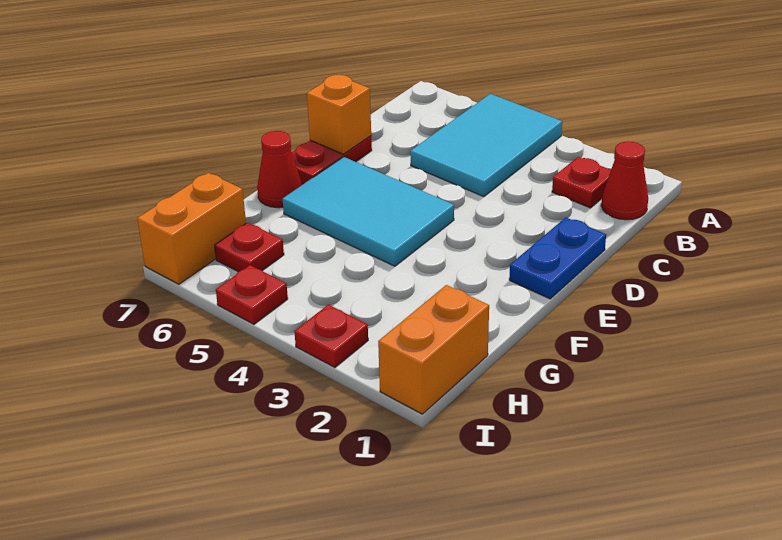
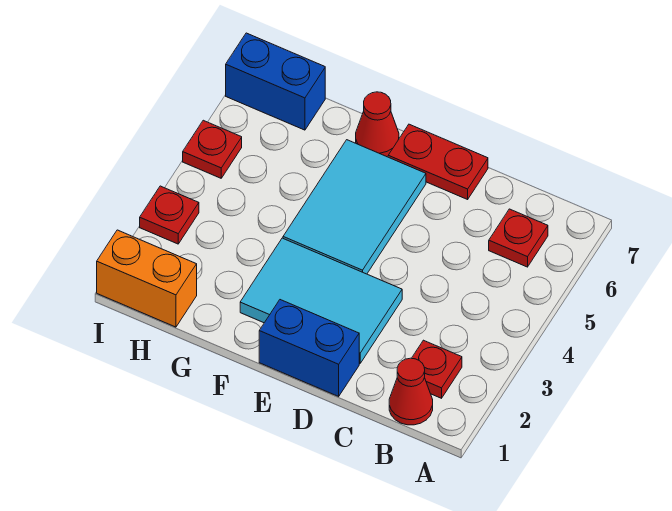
cyan 2x3 tile [410,94,562,197] -> cyan 2x3 tile moved to [240,238,402,364]
blue 1x2 plate [509,217,606,299] -> blue 1x2 brick [259,300,359,396]
orange 1x1 brick [307,75,371,154] -> none
red 1x1 plate [215,222,284,272] -> red 1x1 plate moved to [489,209,548,267]
orange 1x2 brick [137,173,246,284] -> blue 1x2 brick [226,33,325,130]

